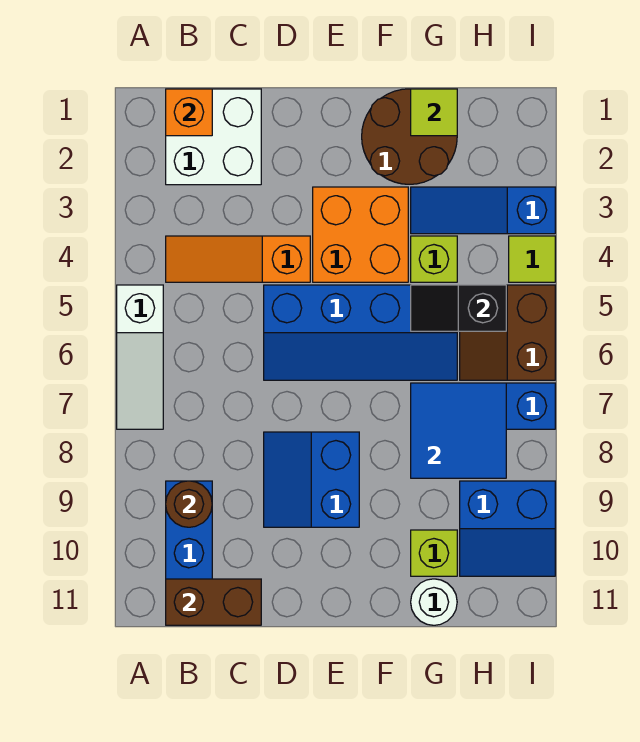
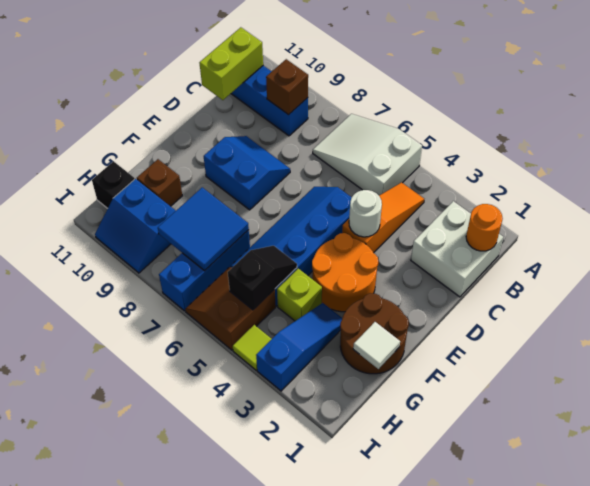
white 1x3 slope [117,285,163,429] -> white 2x3 slope [313,114,422,195]
orange 1x1 brick [166,89,212,136] -> orange 1x1 round brick [466,204,503,251]
brown 1x1 round brick [166,481,212,527] -> brown 1x1 brick [266,59,308,115]
brown 1x2 brick [166,579,261,625] -> lime 1x2 brick [200,27,263,100]
orange 2x2 brick [313,187,408,282] -> orange 2x2 round brick [312,233,378,312]
lime 1x1 tile [411,89,457,136] -> white 1x1 tile [353,322,400,369]
lime 1x1 brick [411,530,457,576] -> brown 1x1 brick [137,159,182,206]
white 1x1 round brick [411,579,457,625] -> white 1x1 round brick moved to [349,190,382,237]
brown 2x2 slope [460,285,555,380] -> brown 2x2 slope turned to [185,267,276,350]
blue 2x2 slope [460,481,555,576] -> blue 2x2 slope turned to [95,179,176,273]
none -> black 1x1 brick [92,161,135,208]

